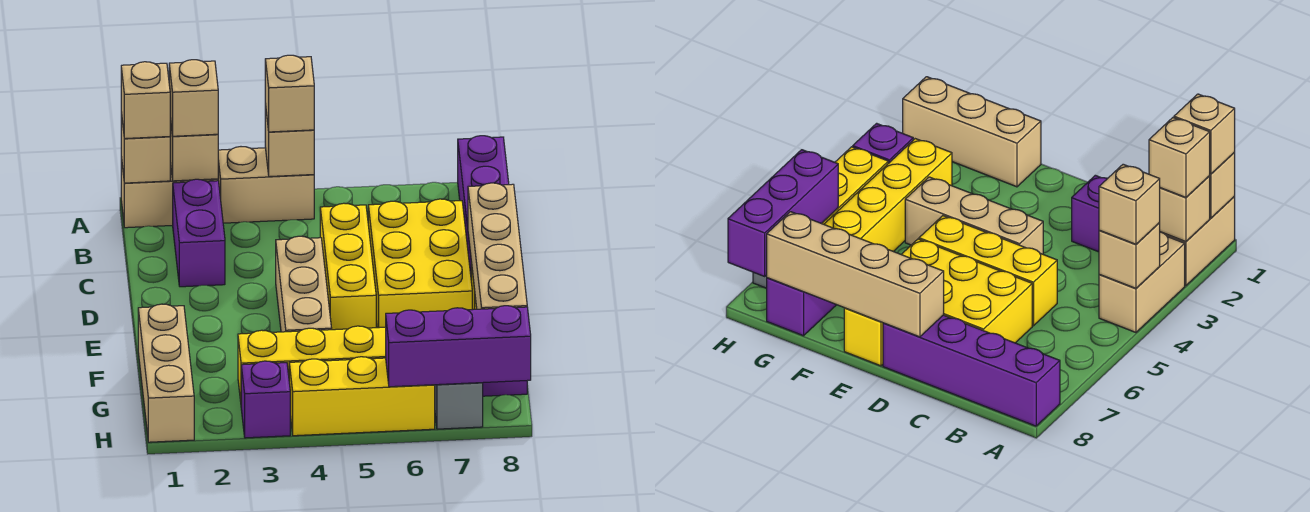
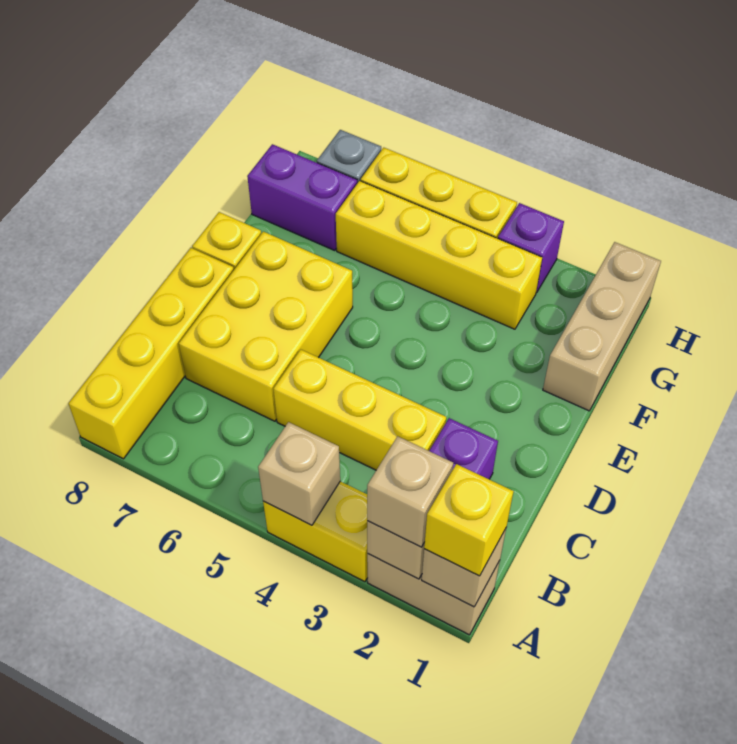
tan 1x1 brick [121,62,170,139] -> yellow 1x1 brick [424,464,514,576]
tan 1x2 brick [218,147,314,223] -> yellow 1x2 brick [263,481,368,582]
tan 1x1 brick [265,55,314,132] -> none
purple 1x4 brick [458,136,509,274] -> yellow 1x4 brick [68,248,234,459]
yellow 1x3 brick [320,203,376,330] -> yellow 1x3 brick turned to [273,349,446,470]
tan 1x3 brick [276,236,332,332] -> none
tan 1x4 brick [468,183,527,309] -> none
purple 1x3 brick [386,306,531,387] -> none

